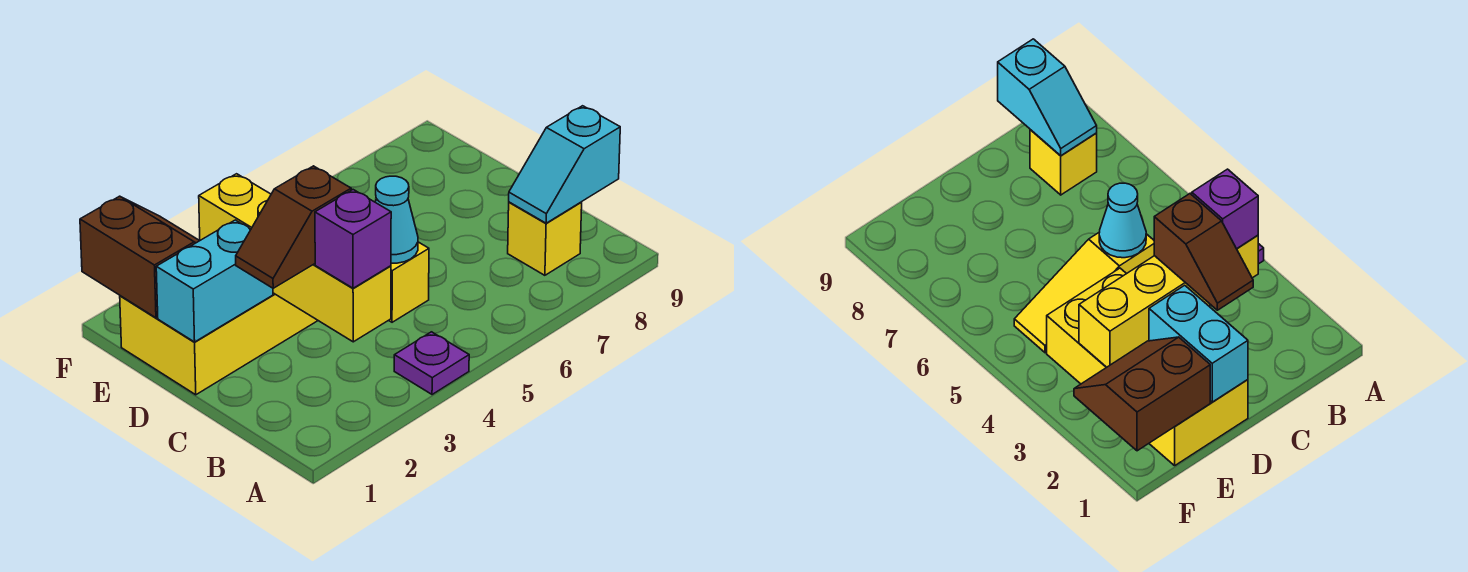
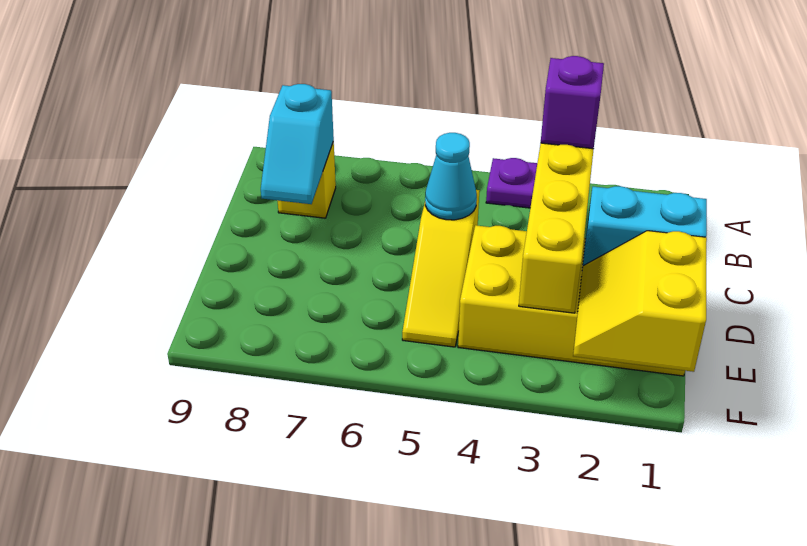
cyan 1x2 slope [509,106,620,223] -> cyan 1x2 slope turned to [261,84,334,204]
brown 1x2 slope [236,166,351,288] -> none
brown 2x2 slope [80,196,199,318] -> yellow 2x2 slope [573,231,707,372]

